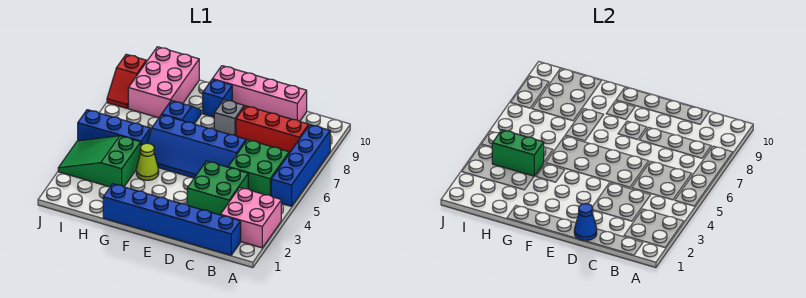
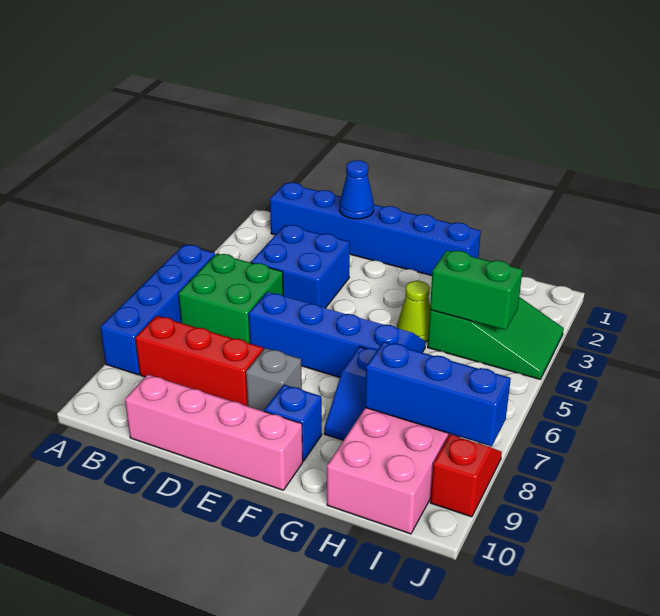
pink 2x2 brick [221,188,281,248] -> none
green 2x2 brick [187,161,248,215] -> blue 2x2 brick [251,225,350,308]
blue 1x3 brick [78,110,150,145] -> blue 1x3 brick moved to [365,342,511,446]

